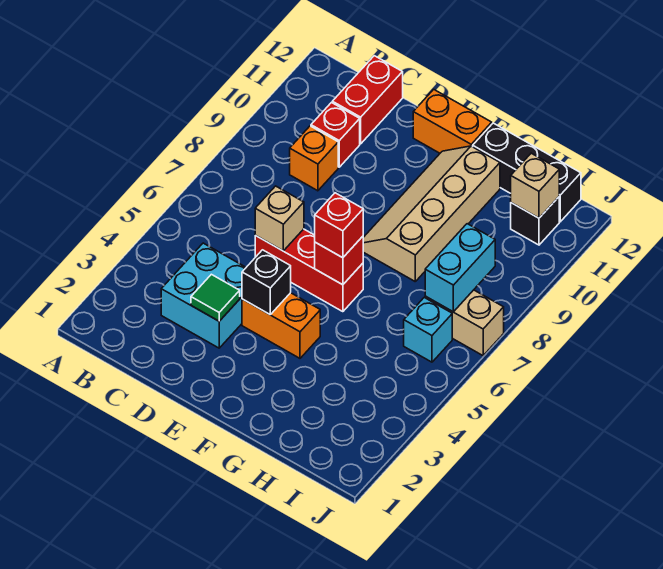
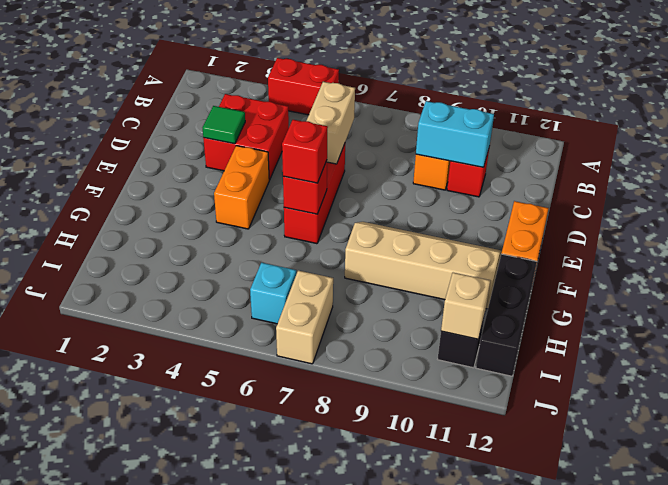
cyan 2x2 brick [161,243,246,348] -> red 2x2 brick [203,94,289,180]
red 1x2 brick [332,56,403,144] -> red 1x2 brick moved to [268,58,339,115]
tan 1x1 brick [255,186,304,251] -> tan 1x2 brick [307,82,355,164]
black 1x1 brick [242,250,291,314] -> none
cyan 1x2 brick [425,224,495,312] -> cyan 1x2 brick moved to [416,101,494,167]

